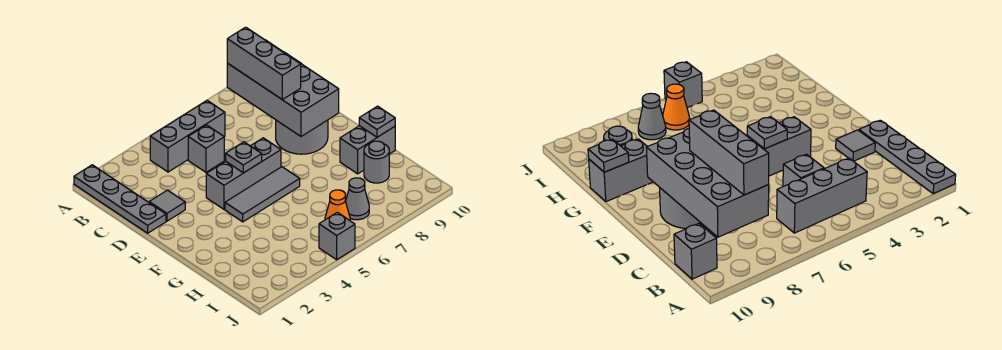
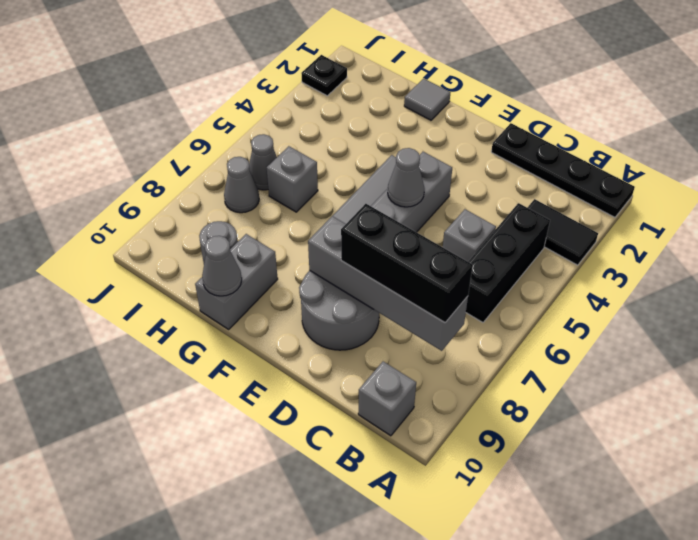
grey 1x4 plate [74,165,166,233] -> black 1x4 plate [491,123,635,217]
none -> black 1x2 tile [527,199,598,265]
grey 1x3 brick [150,101,225,172] -> black 1x3 brick [466,203,550,322]
grey 2x4 brick [227,41,339,136] -> grey 1x4 brick [308,216,468,351]
grey 1x3 brick [227,27,301,100] -> black 1x3 brick [341,204,473,322]
grey 1x1 tile [149,190,185,221] -> grey 1x1 tile moved to [404,78,450,120]
grey 1x1 plate [226,142,262,173] -> grey 1x1 cone [388,148,424,207]
grey 1x1 plate [359,106,395,137] -> grey 1x1 cone [202,236,242,296]
orange 1x1 cone [325,190,350,220] -> grey 1x1 cone [249,134,277,190]
none -> black 1x1 plate [301,55,347,96]
grey 1x1 brick [319,212,355,260] -> grey 1x1 brick moved to [267,146,318,212]

